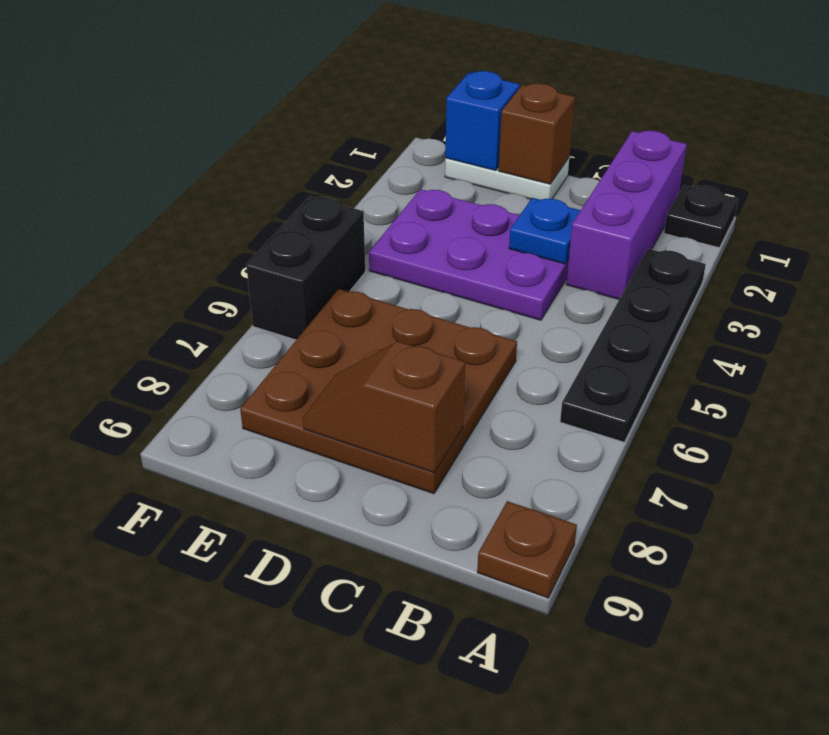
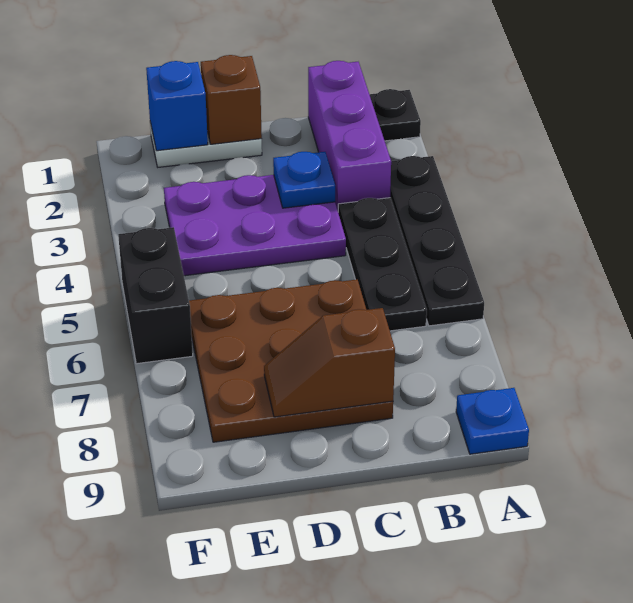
brown 1x1 plate [477,501,577,598] -> blue 1x1 plate [456,388,529,454]
none -> black 1x3 plate [338,198,427,331]

